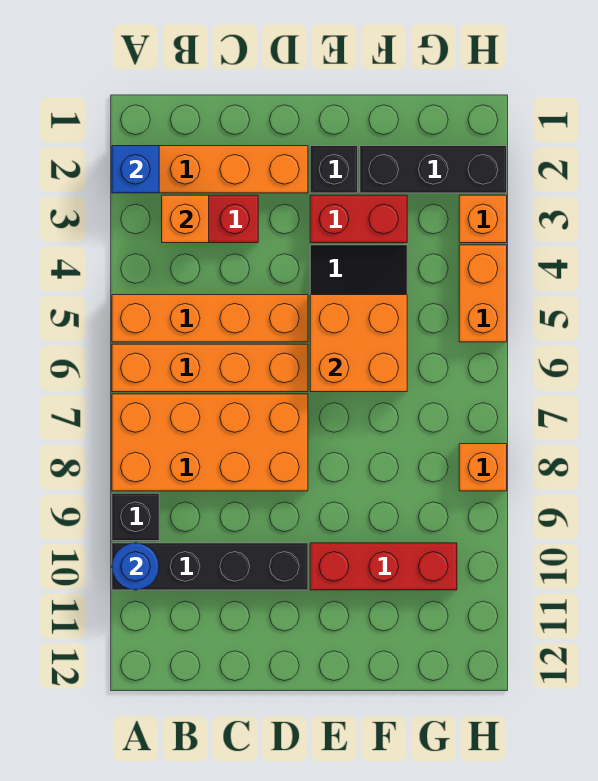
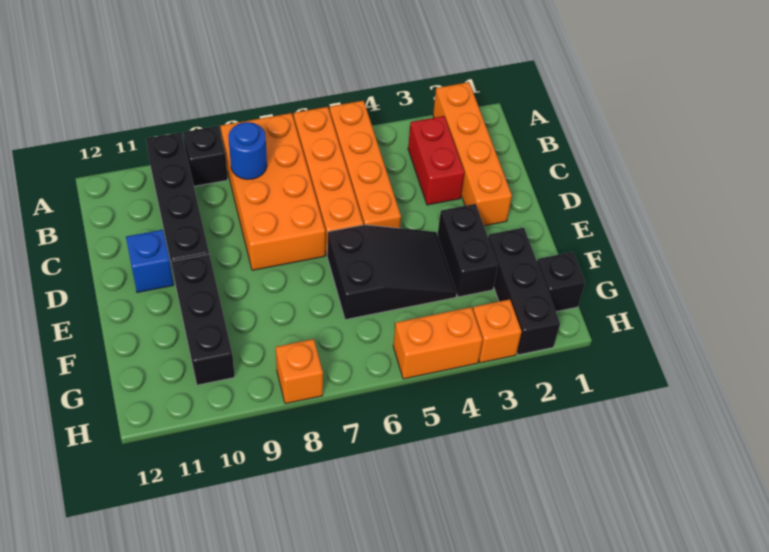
blue 1x1 brick [112,146,159,193] -> blue 1x1 brick moved to [126,230,174,292]
blue 1x1 round brick [112,543,159,590] -> blue 1x1 round brick moved to [228,122,267,180]
orange 1x1 brick [162,195,209,243] -> none
black 1x1 brick [310,146,358,193] -> black 1x1 brick moved to [537,252,585,312]
red 1x2 brick [310,195,407,243] -> black 1x2 brick [437,204,498,297]
orange 2x2 brick [310,295,407,392] -> none
red 1x3 brick [310,543,457,590] -> black 1x3 brick [172,254,235,385]

